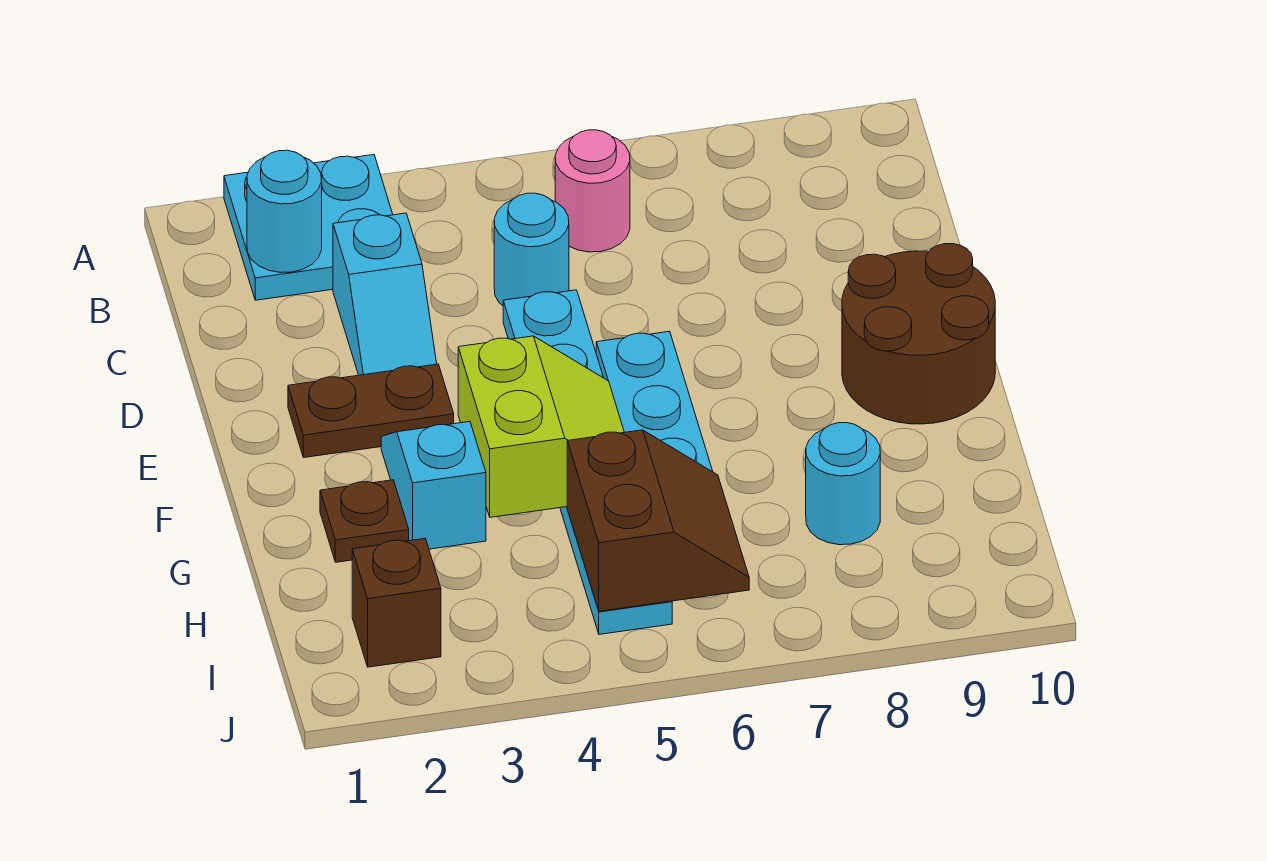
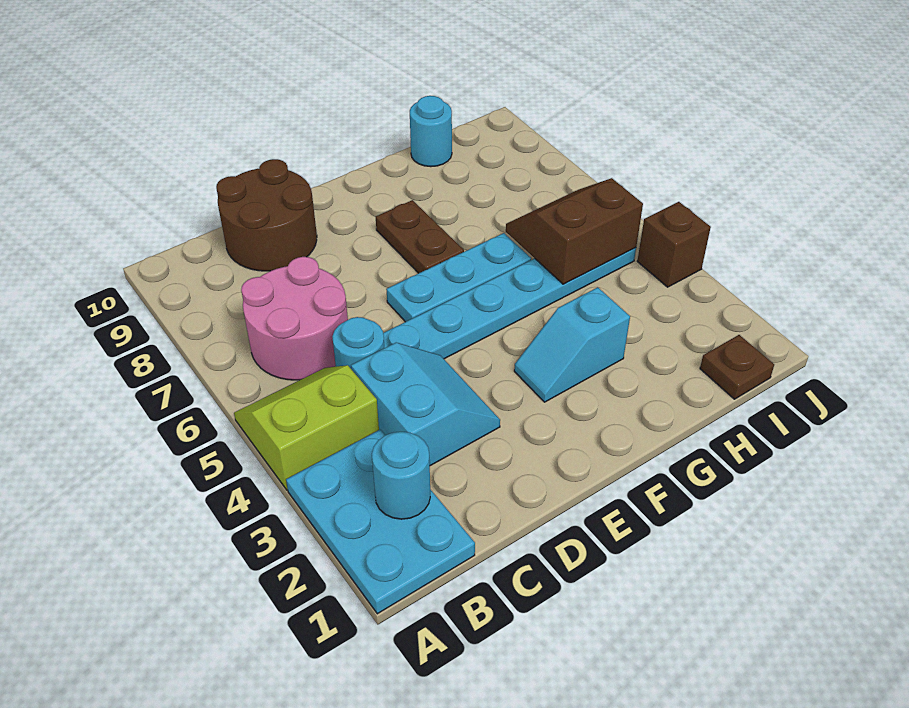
cyan 2x2 plate [224,155,393,300] -> cyan 2x3 plate [286,430,475,614]
pink 1x1 round brick [555,130,630,252] -> pink 2x2 round brick [241,257,348,380]
cyan 1x2 slope [333,213,437,375] -> cyan 2x2 slope [351,343,500,466]
brown 1x2 plate [288,364,454,457] -> brown 1x2 plate moved to [376,200,464,273]
brown 2x2 round brick [842,244,995,424] -> brown 2x2 round brick moved to [216,159,317,271]
lime 2x2 slope [458,336,624,517] -> lime 2x2 slope moved to [234,365,379,490]
brown 1x1 plate [320,480,409,562] -> brown 1x1 plate moved to [700,335,774,399]
cyan 1x1 round brick [806,423,880,545] -> cyan 1x1 round brick moved to [410,96,452,167]
brown 1x1 brick [352,539,441,667] -> brown 1x1 brick moved to [637,202,711,287]

